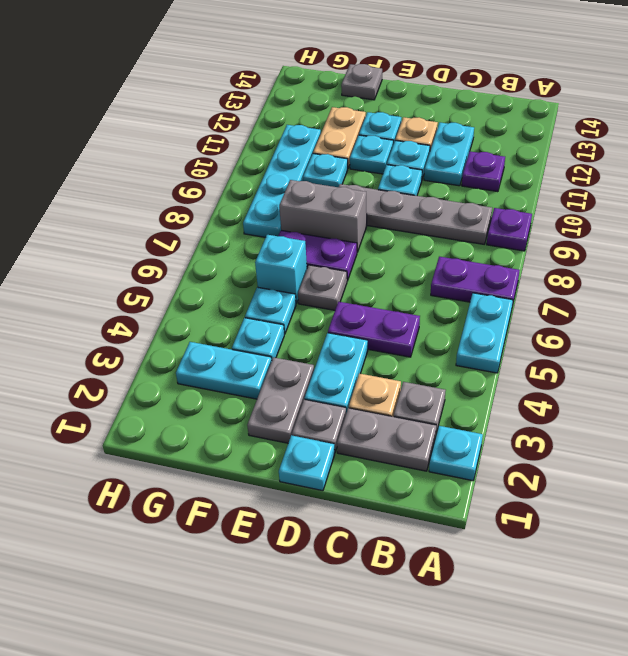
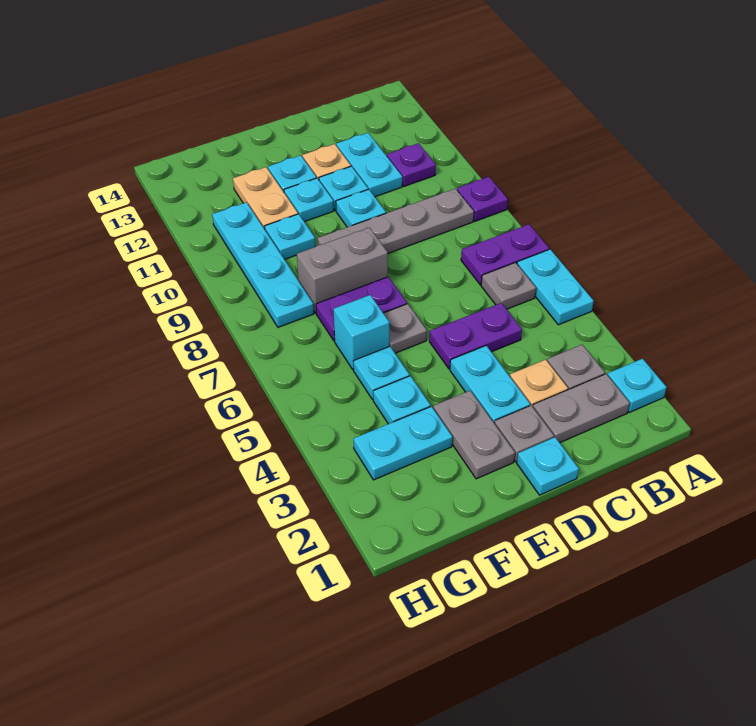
grey 1x1 plate [341,64,382,100] -> grey 1x1 plate moved to [481,263,536,309]

